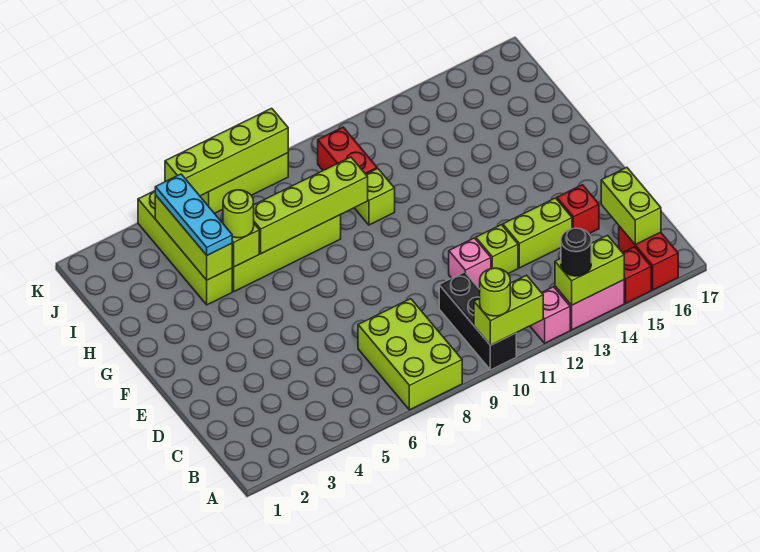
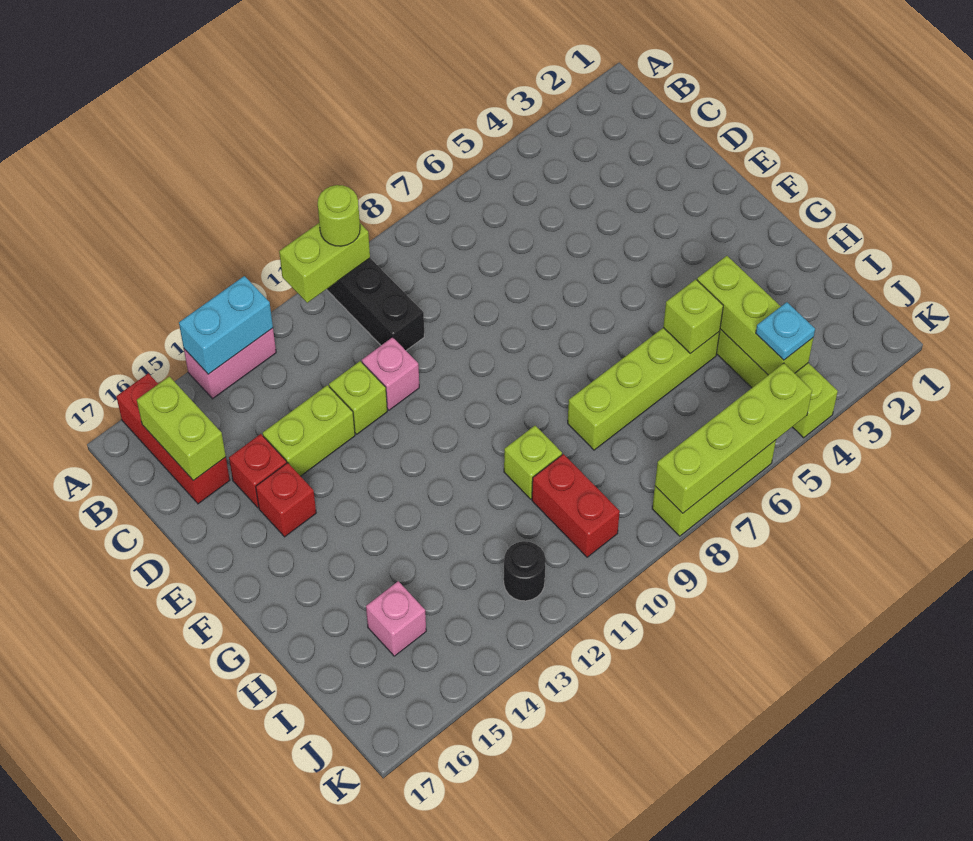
lime 2x3 brick [358,299,462,410] -> none
pink 1x1 brick [530,287,570,343] -> pink 1x1 brick moved to [366,581,426,656]
lime 1x2 brick [555,235,624,305] -> cyan 1x2 brick [179,276,273,374]
black 1x1 round brick [561,228,591,276] -> black 1x1 round brick moved to [504,541,546,601]
red 1x1 brick [623,247,651,303] -> red 1x1 brick moved to [256,463,316,537]
red 1x2 brick [619,226,678,290] -> red 1x3 brick [116,373,230,504]
cyan 1x3 plate [155,174,232,255] -> cyan 1x1 plate [756,302,815,360]
lime 1x1 round brick [223,190,254,238] -> none
lime 1x4 brick [254,157,368,254] -> none

